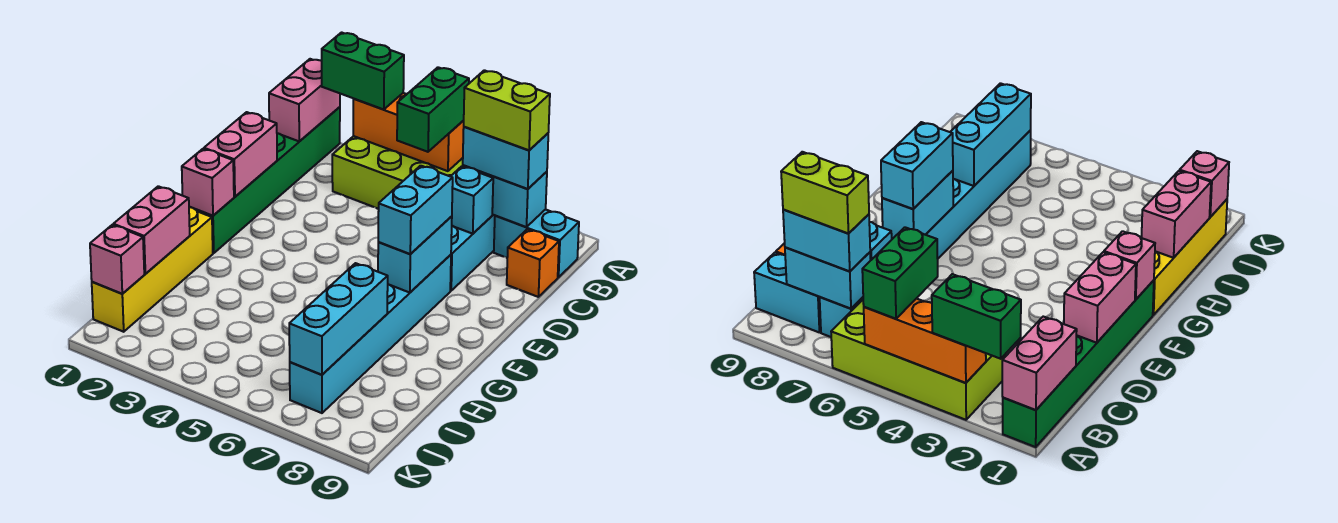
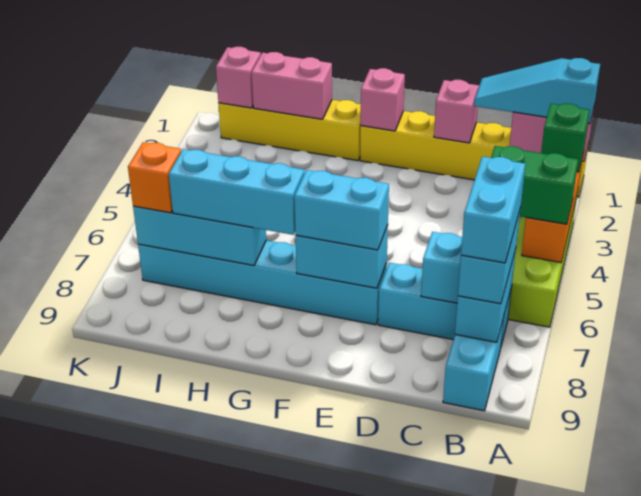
green 1x6 brick [195,107,340,253] -> yellow 1x6 brick [360,111,589,197]
none -> cyan 1x3 slope [474,58,600,124]
green 1x2 brick [322,32,404,109] -> green 1x1 brick [541,104,590,172]
lime 1x2 brick [463,70,550,150] -> cyan 1x2 brick [461,157,525,263]
orange 1x1 brick [507,229,559,297] -> orange 1x1 brick moved to [128,142,181,213]
pink 1x2 brick [204,112,277,197] -> pink 1x1 brick [434,80,479,143]
none -> cyan 1x3 brick [169,149,304,235]

